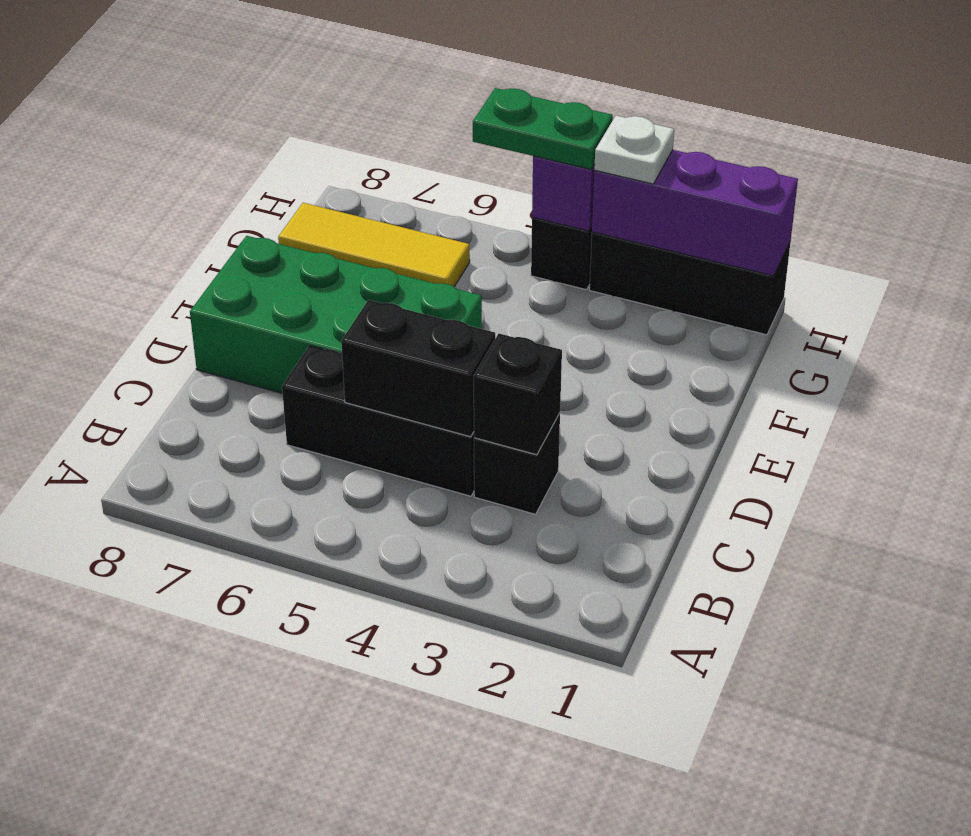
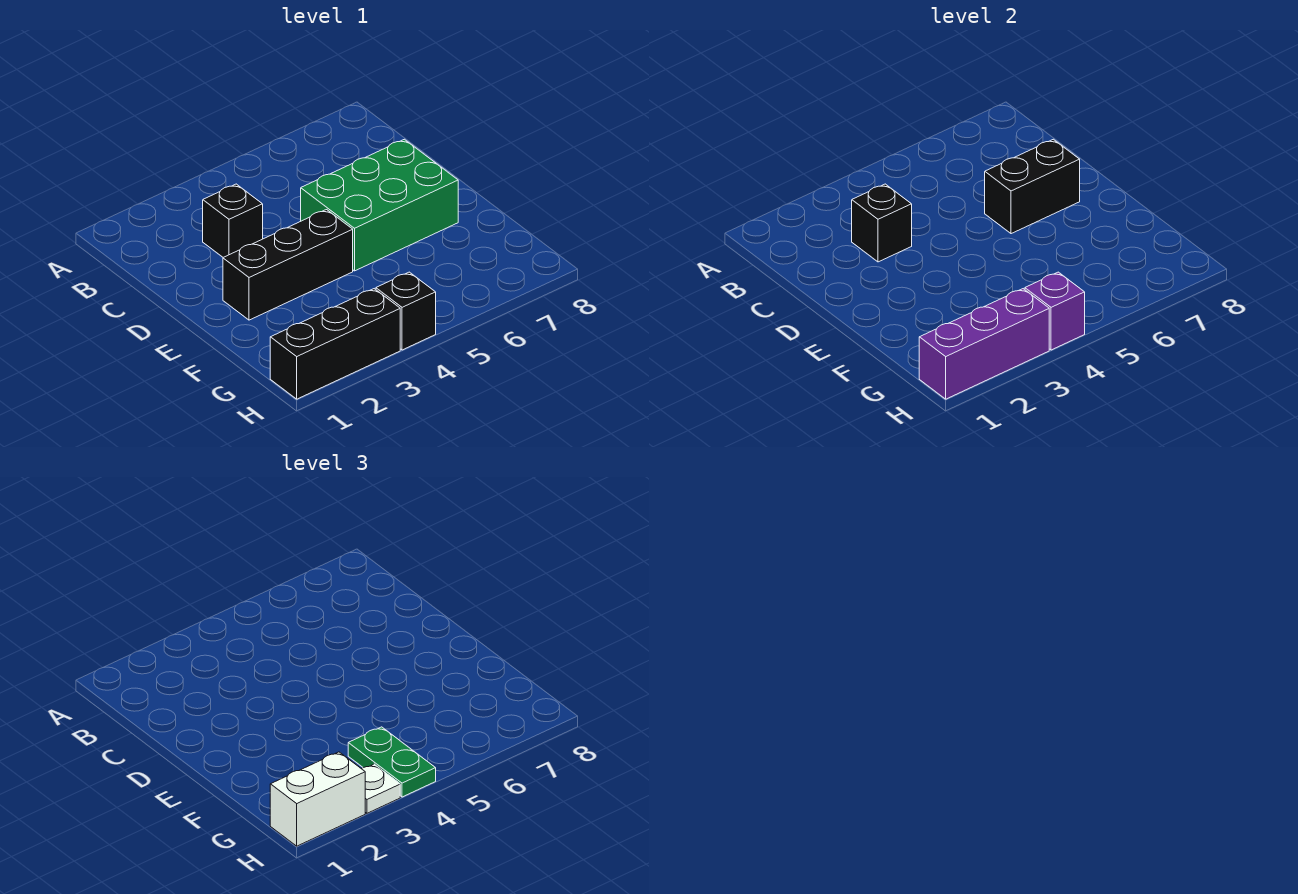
black 1x3 brick [282,346,474,496] -> black 1x3 brick moved to [223,210,353,320]
black 1x2 brick [341,300,495,437] -> black 1x2 brick moved to [985,139,1080,234]
green 2x4 brick [190,236,482,393] -> green 2x3 brick [301,139,458,271]
yellow 1x3 tile [278,203,470,287] -> none
none -> white 1x2 brick [270,752,365,846]
green 1x2 plate [473,88,613,169] -> green 1x2 plate turned to [348,727,436,797]

